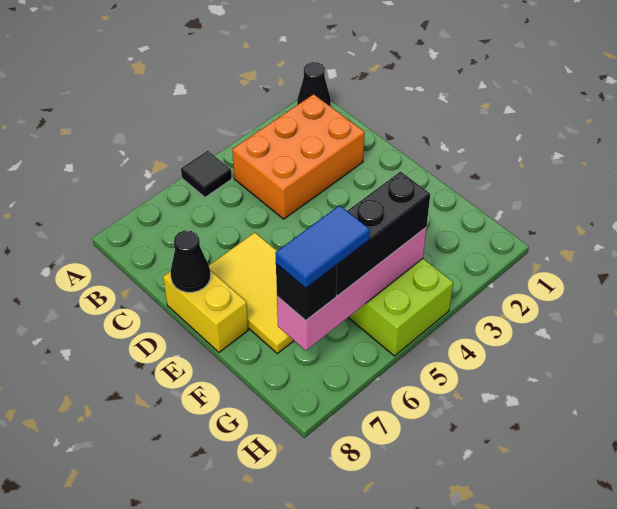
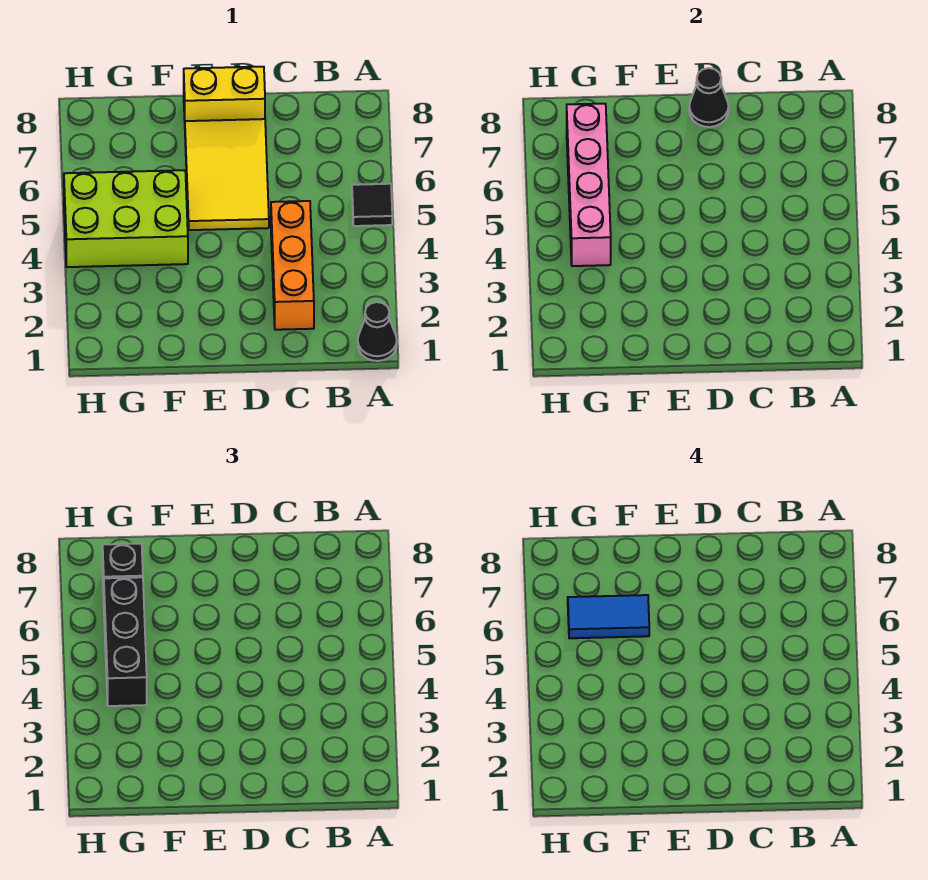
orange 2x3 brick [232,94,365,219] -> orange 1x3 brick [271,201,314,330]
yellow 2x3 tile [209,233,294,354] -> yellow 2x3 tile turned to [185,119,269,230]
blue 1x2 tile [275,205,370,288] -> blue 1x2 tile turned to [568,595,649,638]

